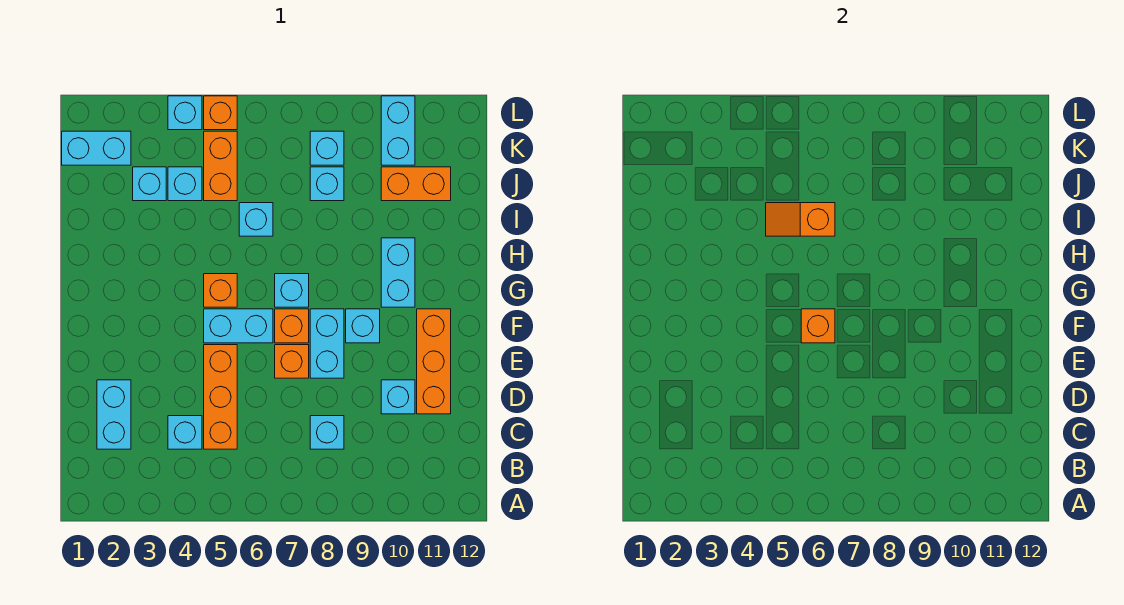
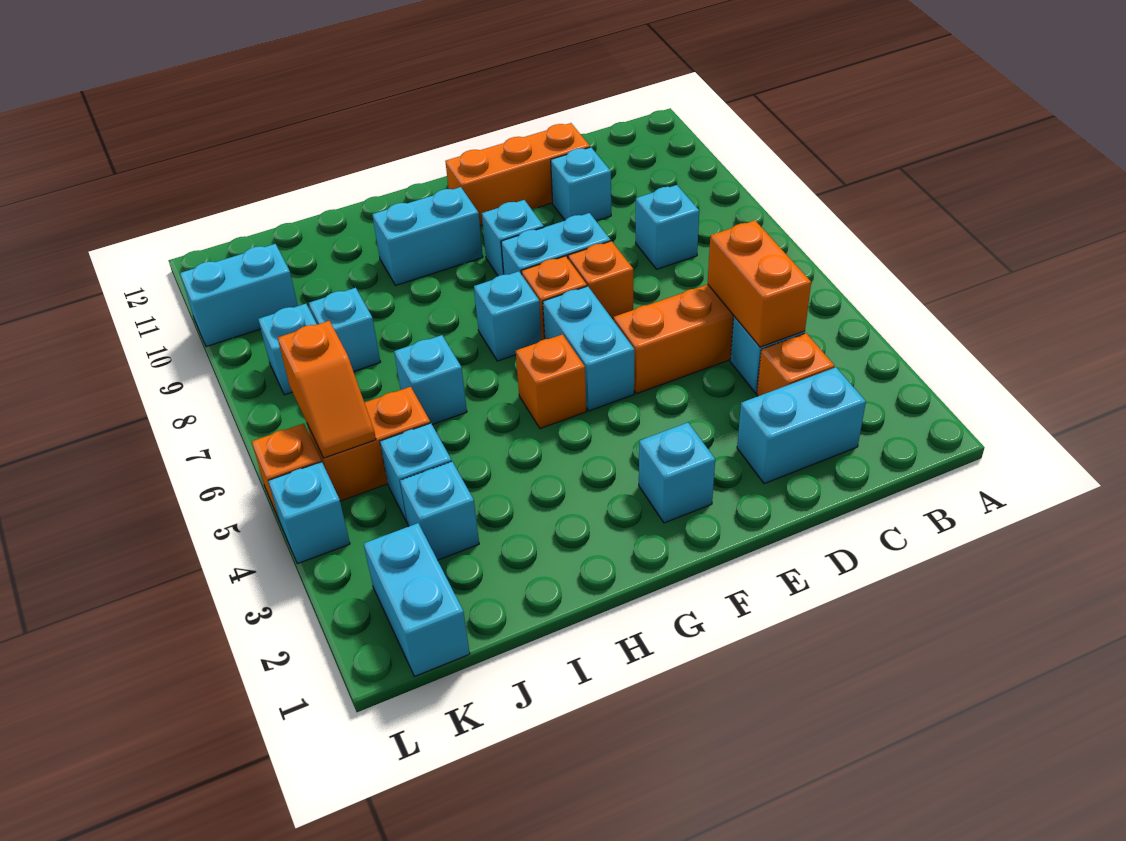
none -> cyan 1x1 brick [639,423,715,523]
orange 1x1 brick [801,309,835,343] -> orange 1x1 brick moved to [757,333,835,396]
orange 1x2 slope [766,203,835,236] -> orange 1x2 slope moved to [278,321,376,458]
orange 1x2 brick [381,167,451,201] -> orange 1x2 brick moved to [708,221,811,347]

